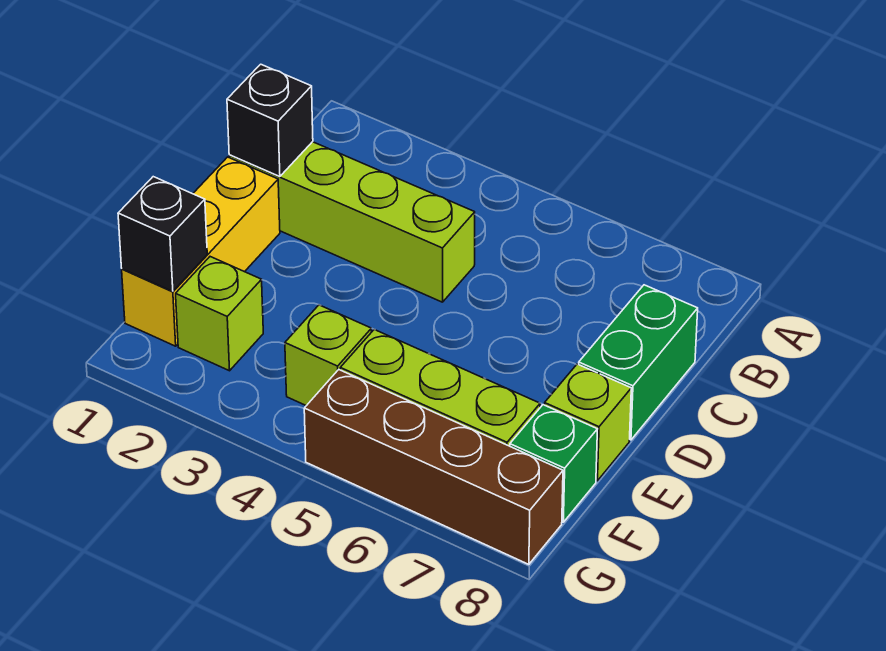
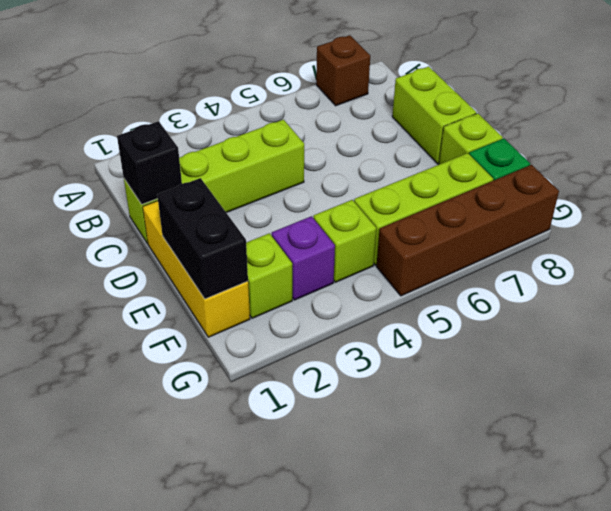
none -> brown 1x1 brick [316,35,370,106]
green 1x2 brick [579,285,698,440] -> lime 1x2 brick [392,66,477,164]
black 1x1 brick [118,177,207,291] -> black 1x2 brick [157,178,248,299]
none -> purple 1x1 brick [272,216,335,300]

